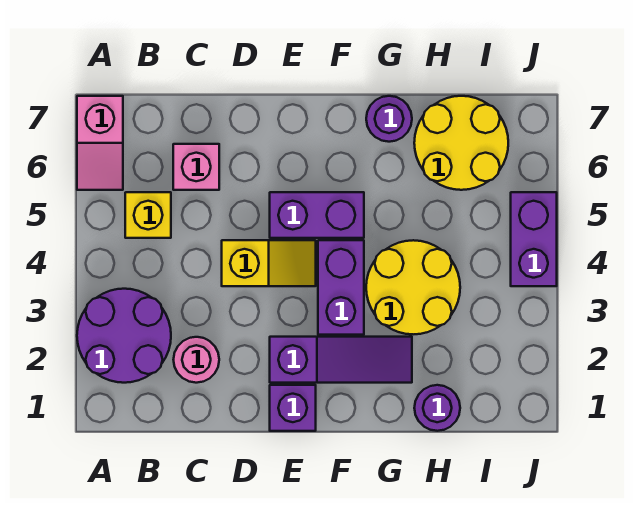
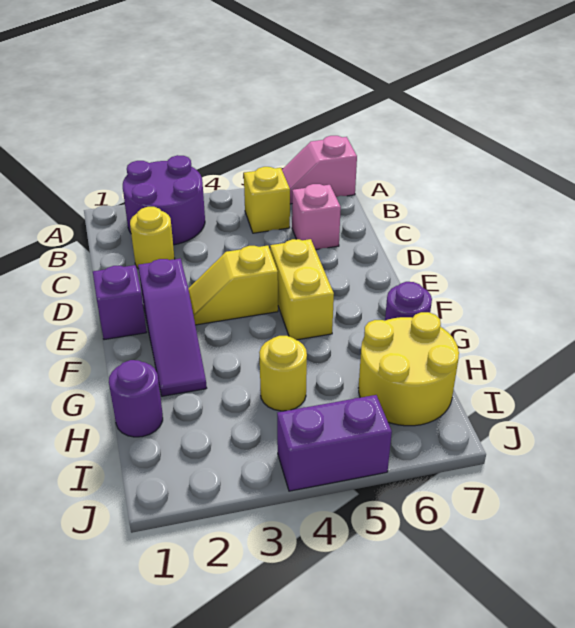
pink 1x1 round brick [173,337,219,383] -> yellow 1x1 round brick [130,207,175,269]
yellow 1x2 slope [222,240,316,286] -> yellow 1x2 slope turned to [188,246,278,325]
purple 1x2 brick [270,192,364,238] -> yellow 1x2 brick [270,239,334,340]
purple 1x2 brick [318,240,364,335] -> none
yellow 2x2 round brick [366,240,460,334] -> yellow 1x1 round brick [259,336,307,411]

